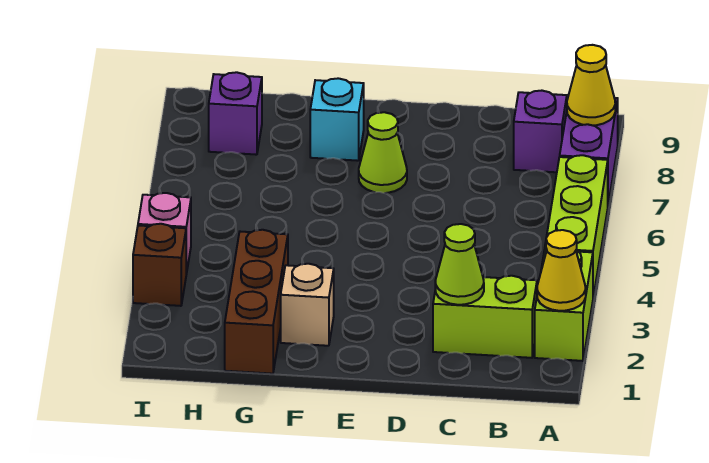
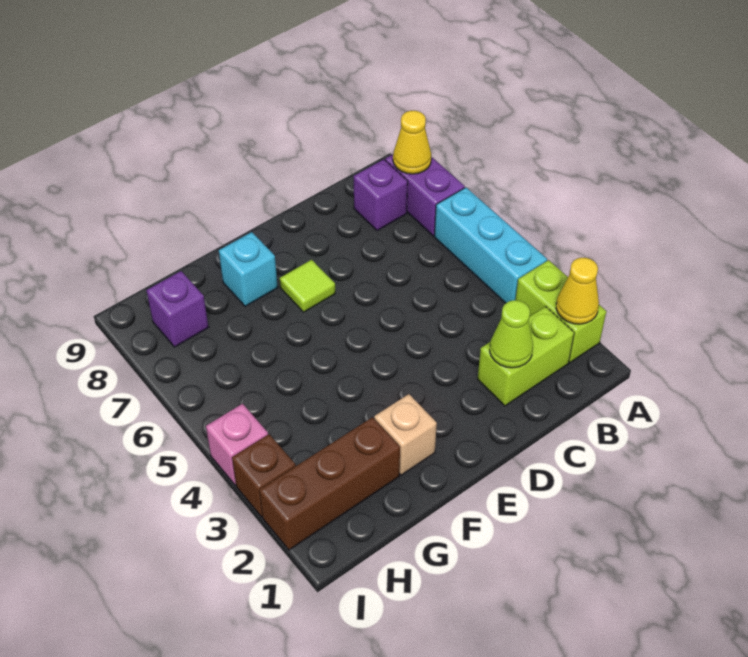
lime 1x3 brick [545,155,608,297] -> cyan 1x3 brick [434,188,547,303]
lime 1x1 cone [359,112,407,193] -> lime 1x1 tile [280,260,335,312]
brown 1x3 brick [225,230,288,374] -> brown 1x3 brick turned to [259,417,400,550]

